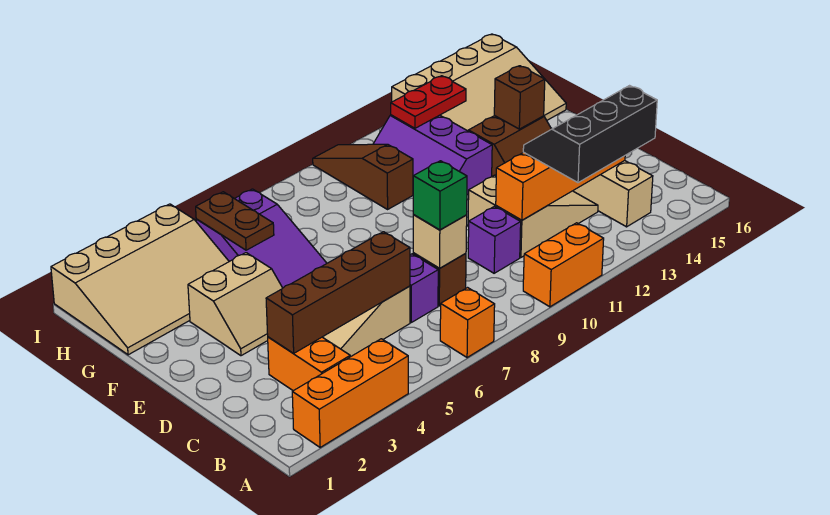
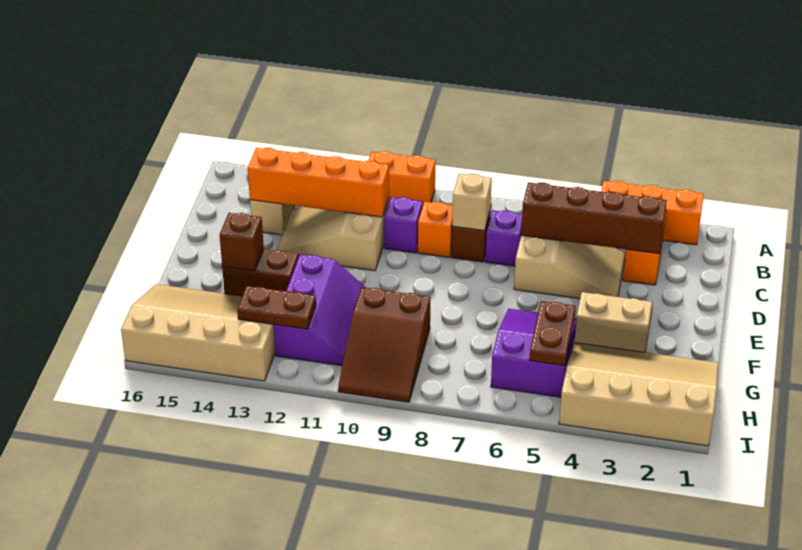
orange 1x1 brick [440,288,495,358] -> orange 1x1 brick moved to [418,202,453,257]
black 2x3 slope [523,86,657,183] -> none
green 1x1 brick [413,161,467,230] -> none
brown 1x3 slope [313,144,413,209] -> brown 2x3 slope [338,287,430,402]
red 1x2 plate [391,76,466,128] -> brown 1x2 plate [237,286,316,329]

